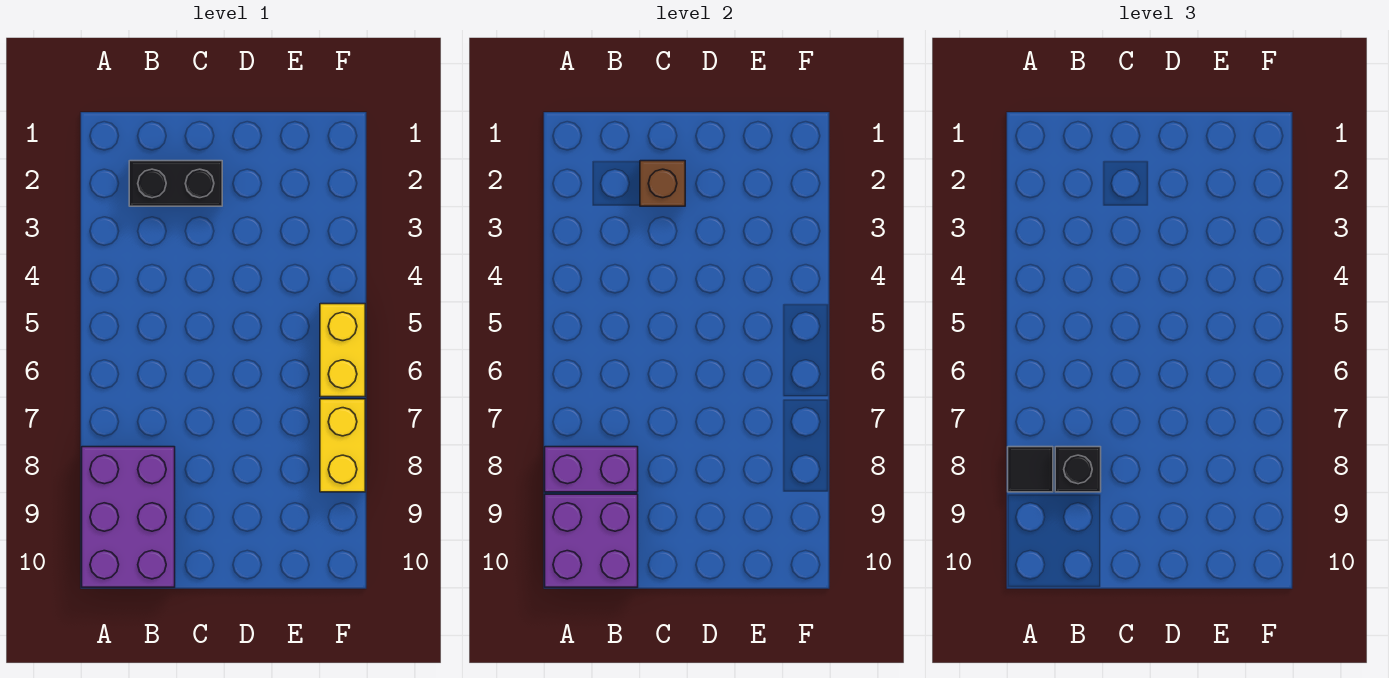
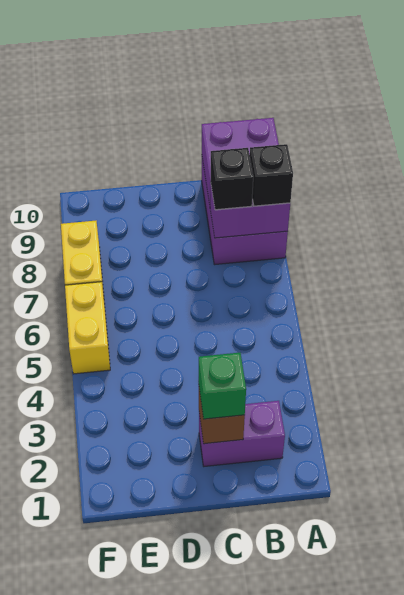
black 1x1 tile [1008,447,1053,492] -> black 1x1 brick [250,144,293,206]
black 1x2 brick [129,161,222,206] -> purple 1x2 brick [199,401,285,466]
none -> green 1x1 brick [199,353,246,419]

